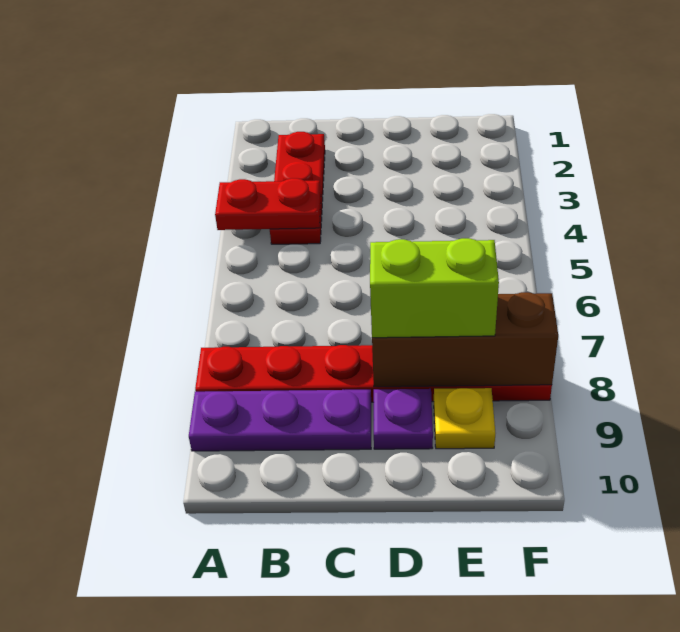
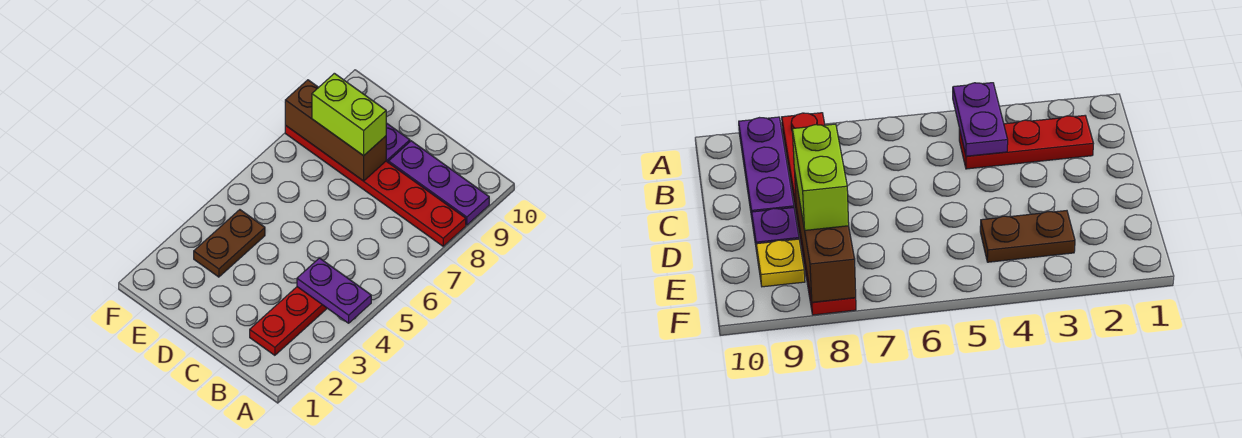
red 1x2 plate [215,178,321,230] -> purple 1x2 plate [297,258,371,323]
none -> brown 1x2 plate [194,210,265,277]

